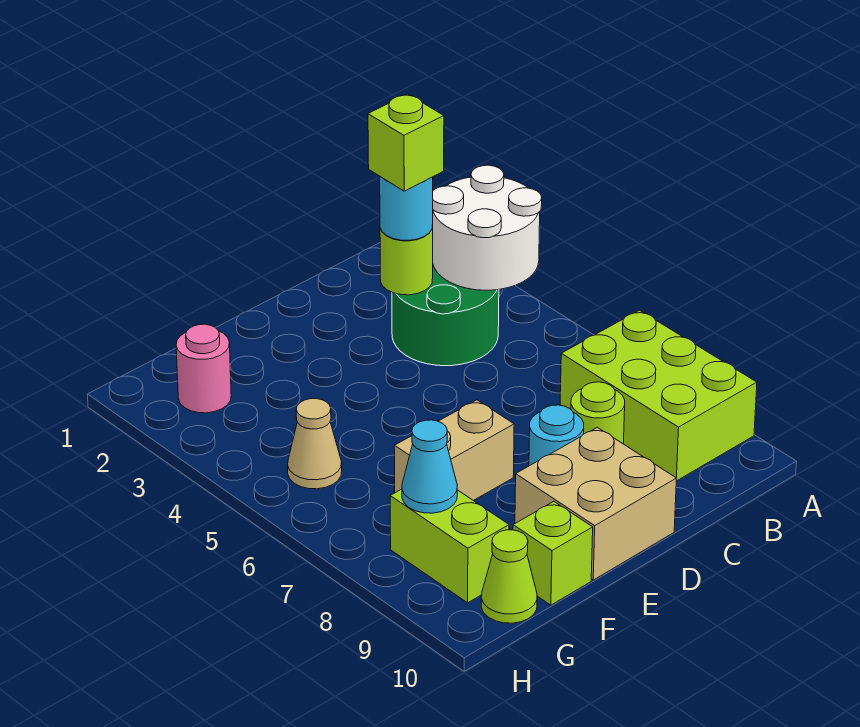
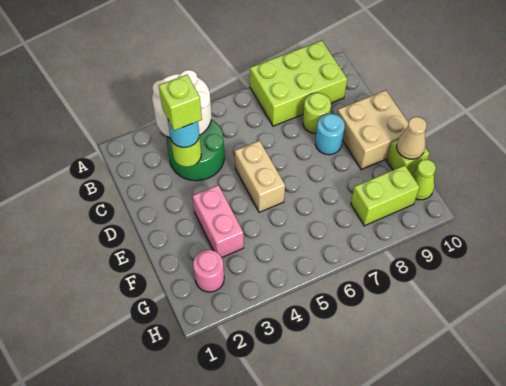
none -> pink 1x2 brick [192,185,244,257]
tan 1x2 brick [394,400,514,501] -> tan 1x2 brick moved to [235,141,285,212]
tan 1x1 cone [288,399,342,489] -> tan 1x1 cone moved to [397,117,427,159]
cyan 1x1 cone [402,420,457,513] -> none

